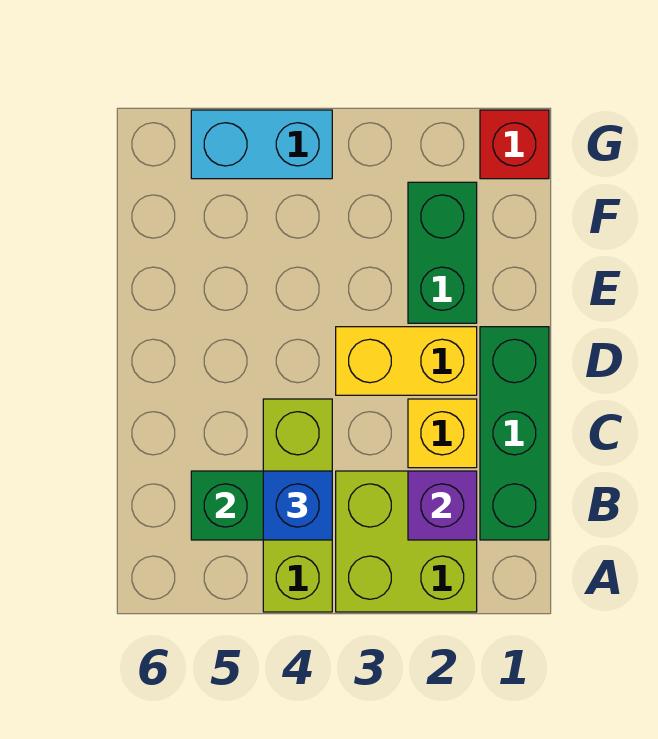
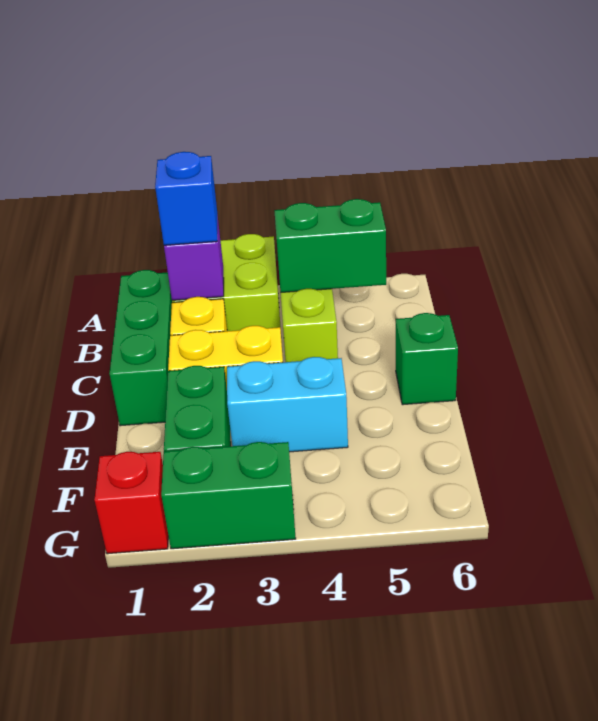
blue 1x1 brick [263,471,332,540] -> blue 1x1 brick moved to [155,152,217,245]
none -> green 1x1 brick [396,313,458,405]
none -> green 1x2 brick [161,442,296,549]
cyan 1x2 brick [191,110,332,179] -> cyan 1x2 brick moved to [227,357,348,452]

